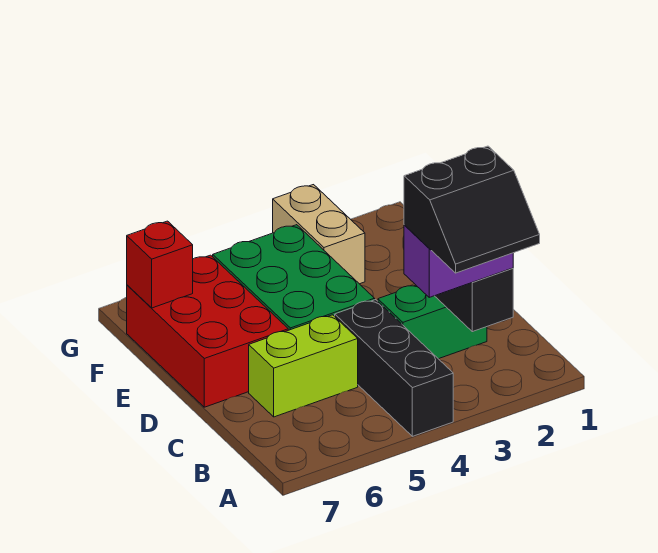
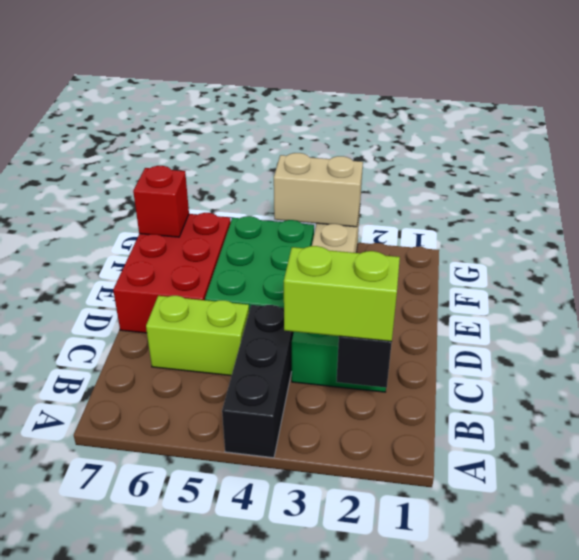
black 2x2 slope [404,146,540,273] -> none
purple 1x2 brick [404,225,513,297] -> lime 1x2 brick [284,246,400,342]
none -> tan 1x2 brick [274,153,363,227]

